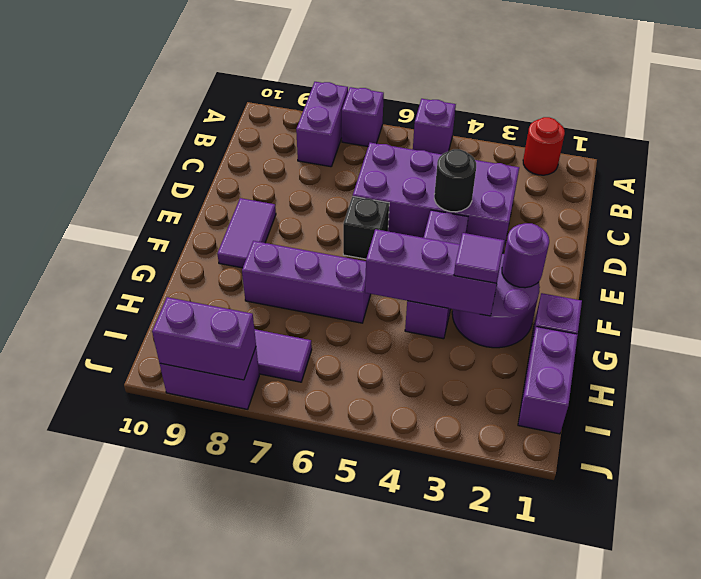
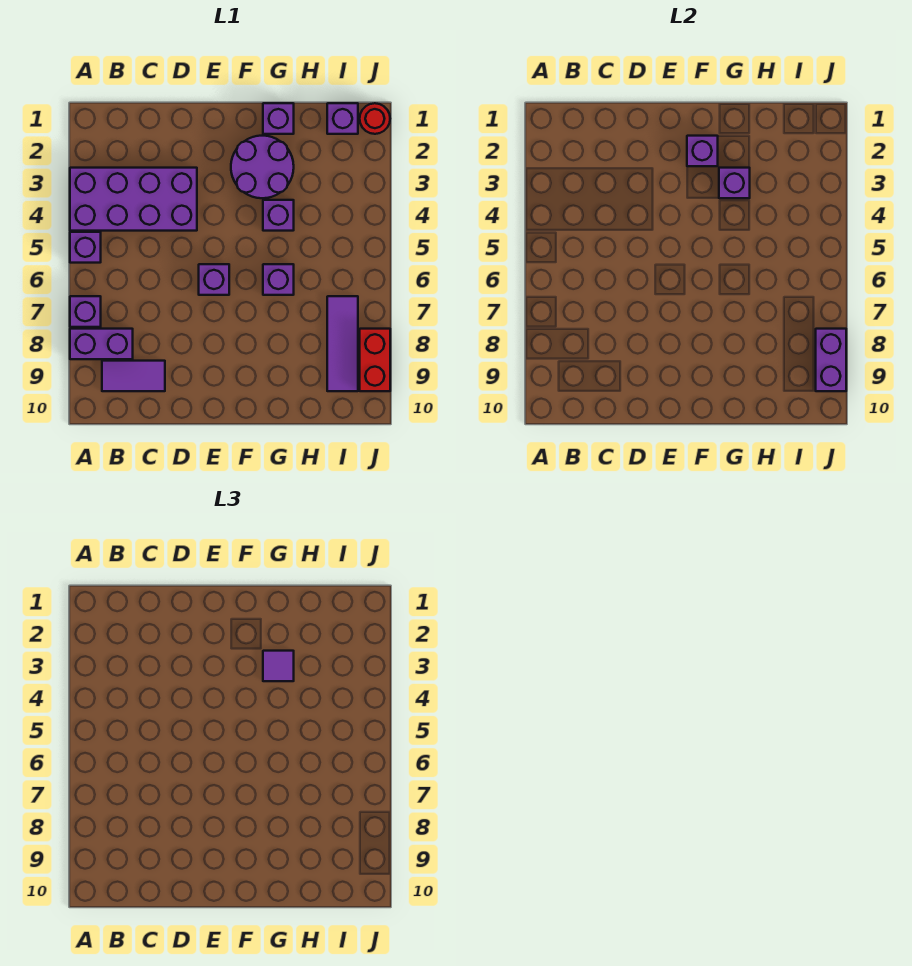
red 1x1 round brick [523,117,565,175] -> red 1x1 round brick moved to [360,103,390,134]
purple 2x4 brick [353,143,519,253] -> purple 2x4 brick turned to [70,168,197,231]
black 1x1 round brick [434,149,476,212] -> none
purple 1x3 brick [405,210,468,339] -> purple 1x1 brick [263,200,294,231]
black 1x1 brick [343,196,389,259] -> purple 1x1 brick [199,264,229,295]
purple 1x2 tile [217,198,276,268] -> purple 1x2 tile moved to [102,361,165,391]
purple 1x1 round brick [502,223,549,288] -> purple 1x1 brick [687,136,718,166]
purple 1x3 brick [365,229,501,316] -> purple 1x1 brick [719,168,750,198]
purple 1x3 brick [242,241,371,323] -> purple 1x1 brick [263,264,294,295]
purple 1x2 brick [518,327,578,434] -> purple 1x1 brick [327,103,358,134]
purple 1x2 brick [160,348,259,409] -> red 1x2 brick [360,329,390,391]

